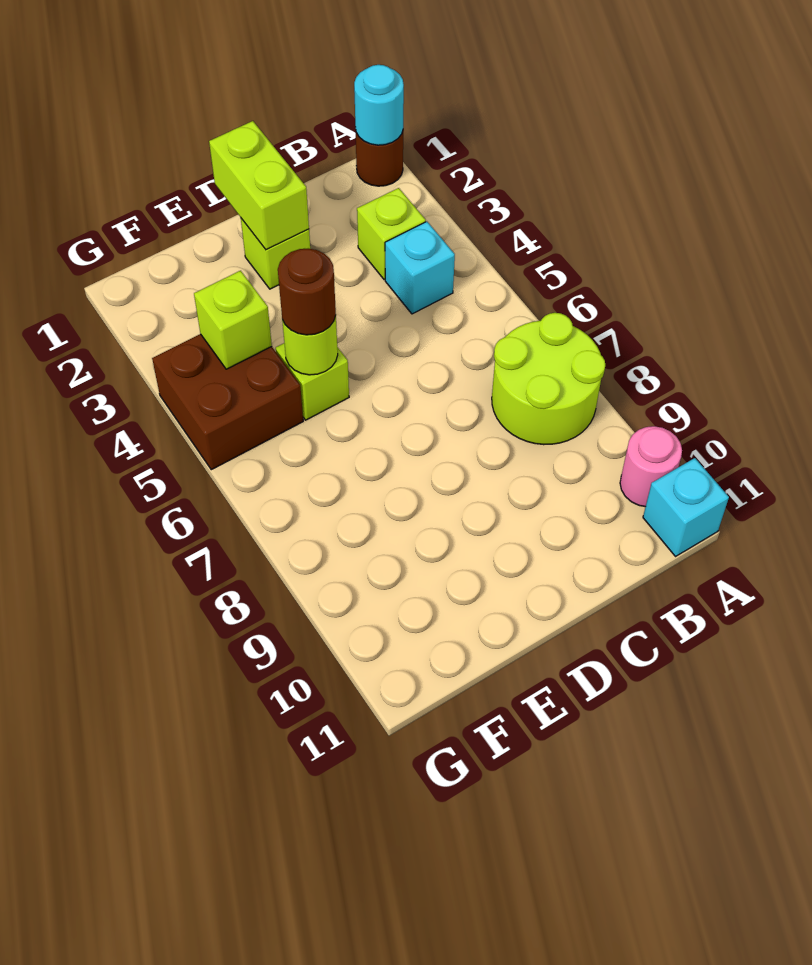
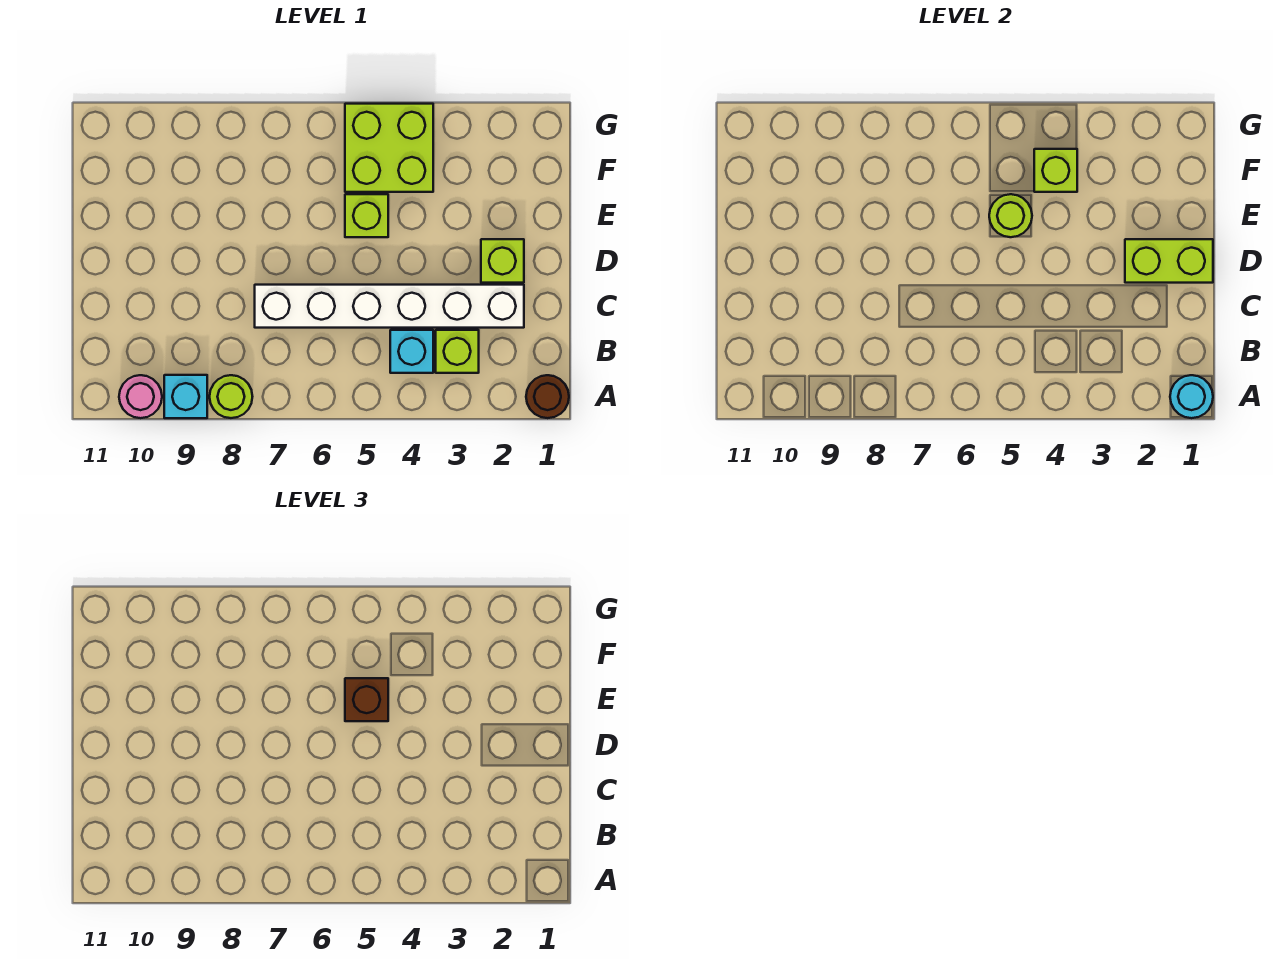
lime 2x2 round brick [492,313,605,445] -> lime 1x1 round brick [210,375,253,418]
cyan 1x1 brick [643,458,729,556] -> cyan 1x1 brick moved to [164,375,207,418]
none -> white 1x6 brick [255,285,524,328]
brown 1x1 round brick [278,249,336,335] -> brown 1x1 brick [345,678,388,721]
brown 2x2 brick [152,334,303,470] -> lime 2x2 brick [345,104,433,192]

